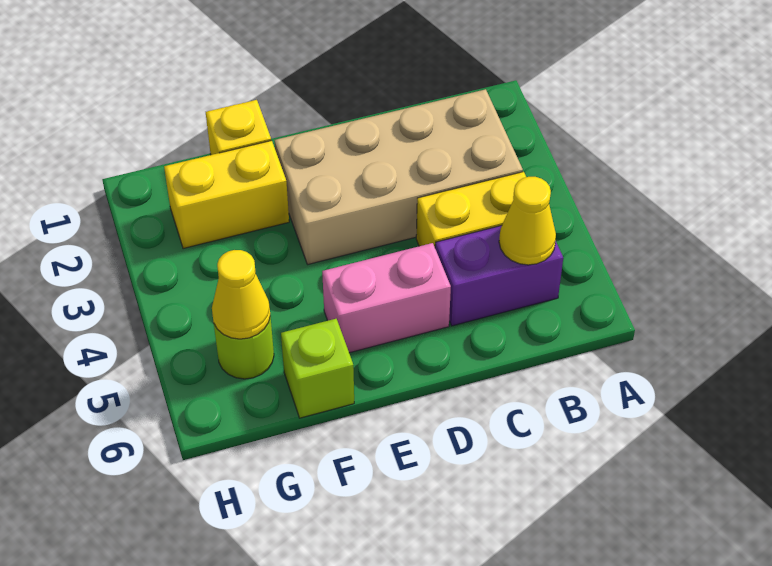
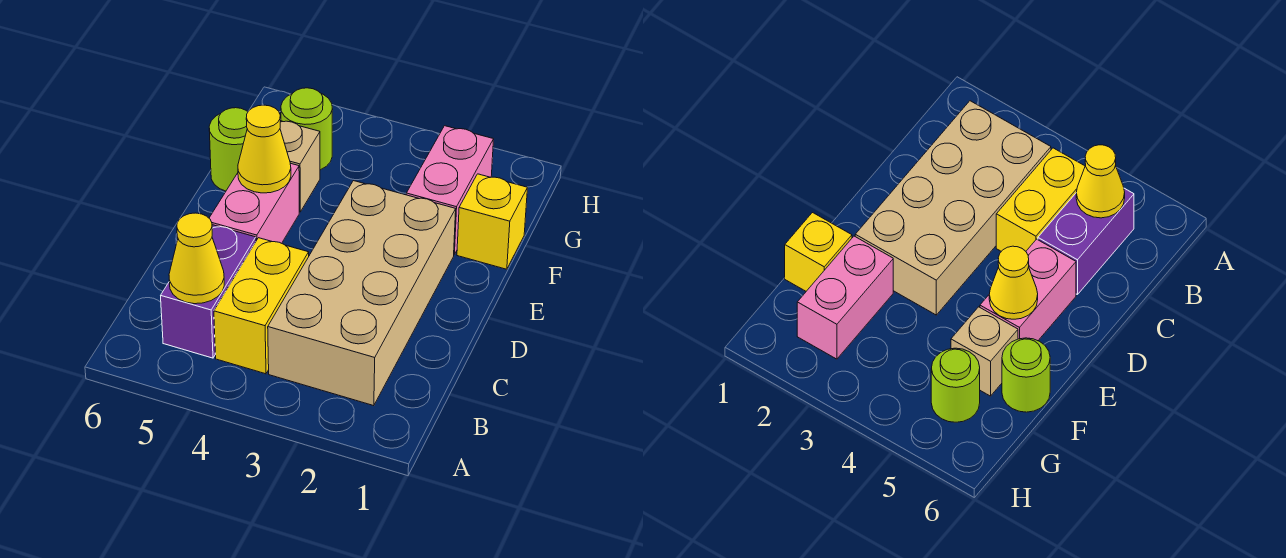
yellow 1x2 brick [164,140,289,249] -> pink 1x2 brick [406,126,494,254]
none -> tan 1x1 brick [280,121,320,212]
lime 1x1 brick [281,319,354,418] -> lime 1x1 round brick [209,108,248,191]
yellow 1x1 cone [212,250,270,339] -> yellow 1x1 cone moved to [238,105,291,193]

